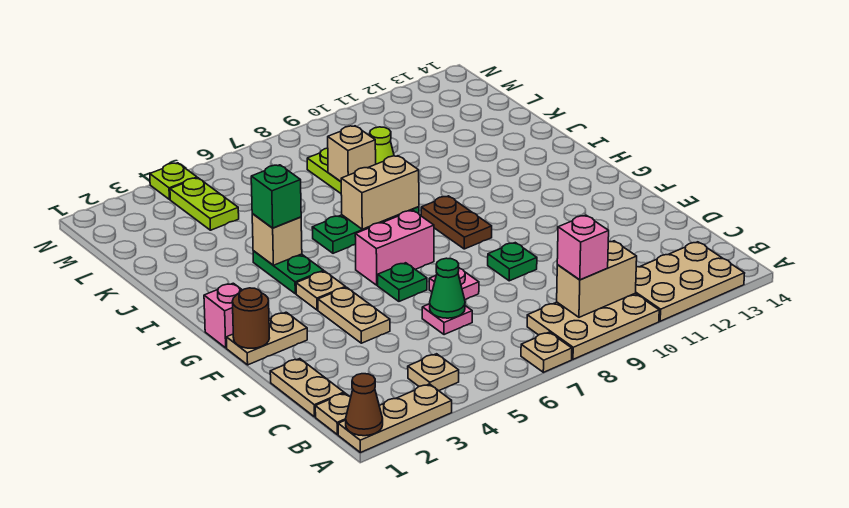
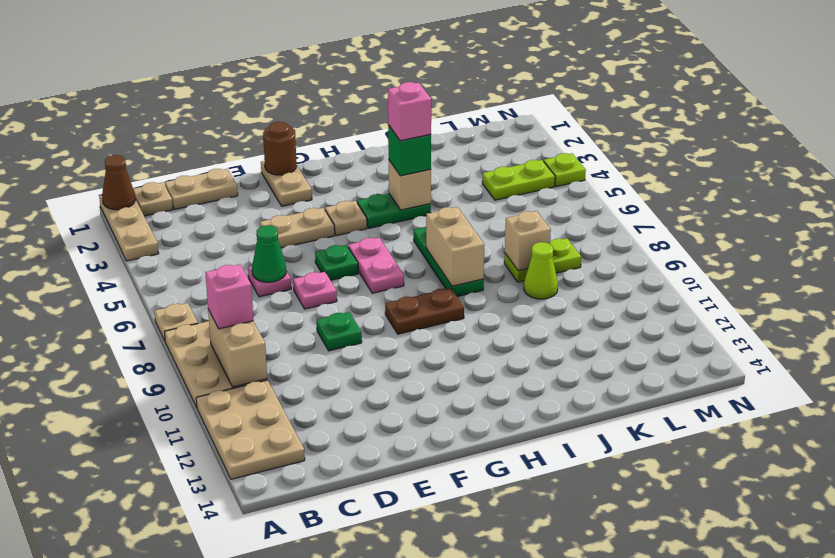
tan 1x1 plate [408,354,459,391] -> none
pink 1x1 brick [204,283,242,348] -> pink 1x1 brick moved to [388,82,431,141]
pink 1x2 brick [355,210,434,285] -> pink 1x2 plate [348,238,404,293]

